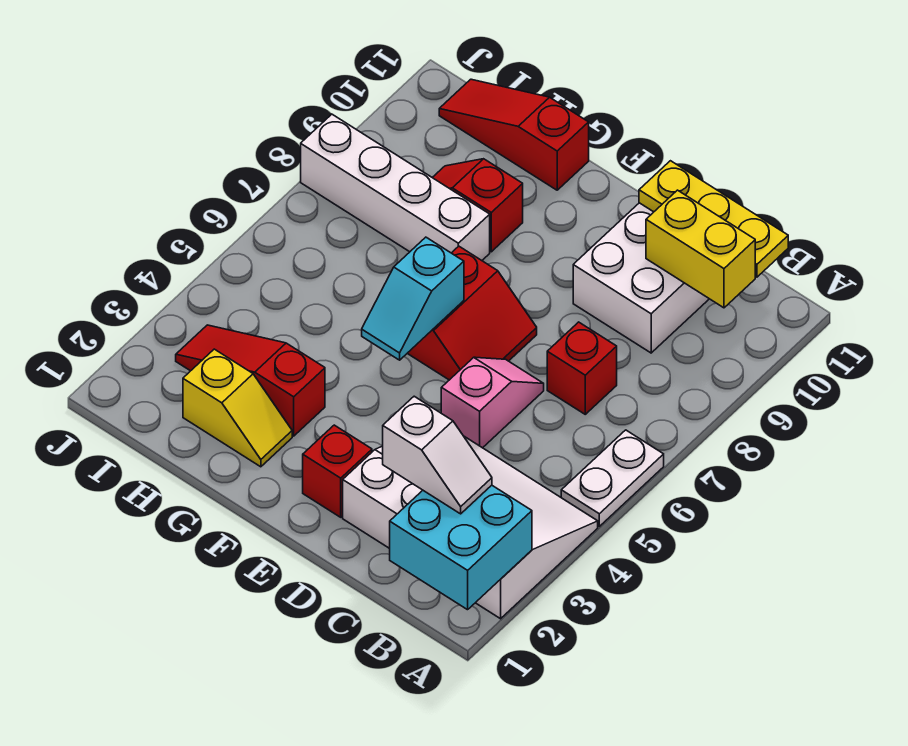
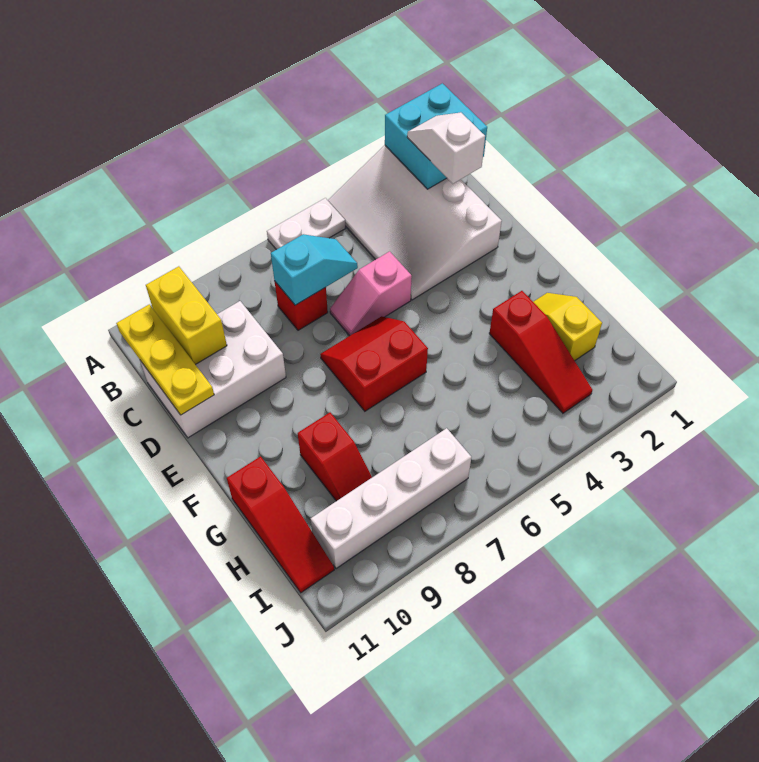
red 1x1 brick [303,425,372,517] -> none
cyan 1x2 slope [362,237,464,360] -> cyan 1x2 slope moved to [271,234,358,305]
white 1x4 brick [301,114,490,260] -> white 1x4 brick turned to [311,428,471,569]

